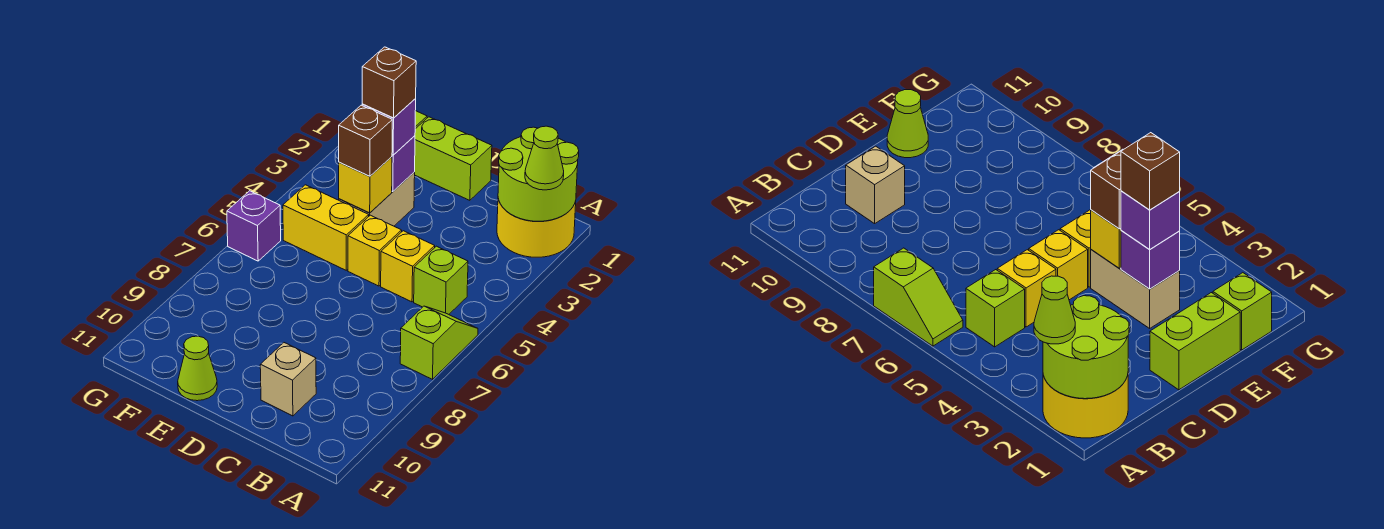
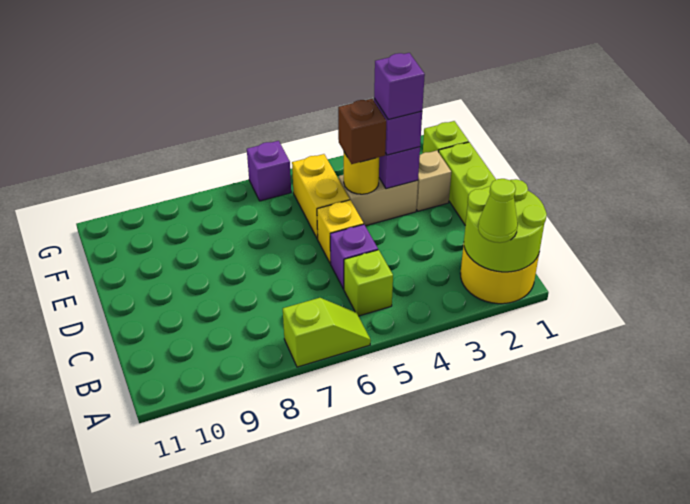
yellow 1x1 brick [381,231,435,302] -> purple 1x1 brick [330,224,378,289]
tan 1x1 brick [260,343,316,416] -> tan 1x1 brick moved to [416,151,451,211]
brown 1x1 brick [362,47,416,118] -> purple 1x1 brick [374,53,425,120]
yellow 1x1 brick [339,157,392,213] -> yellow 1x1 round brick [344,152,379,194]
lime 1x1 cone [178,336,217,401] -> none

